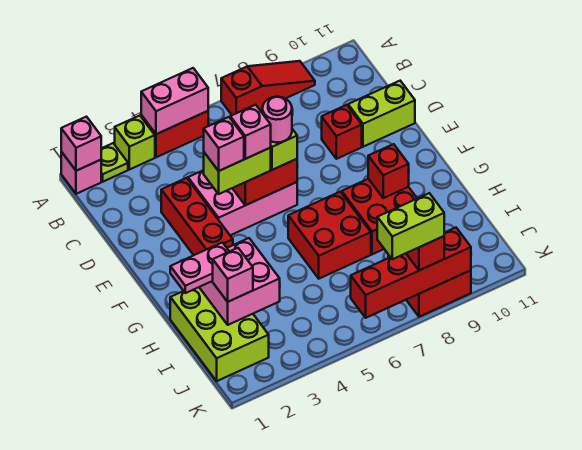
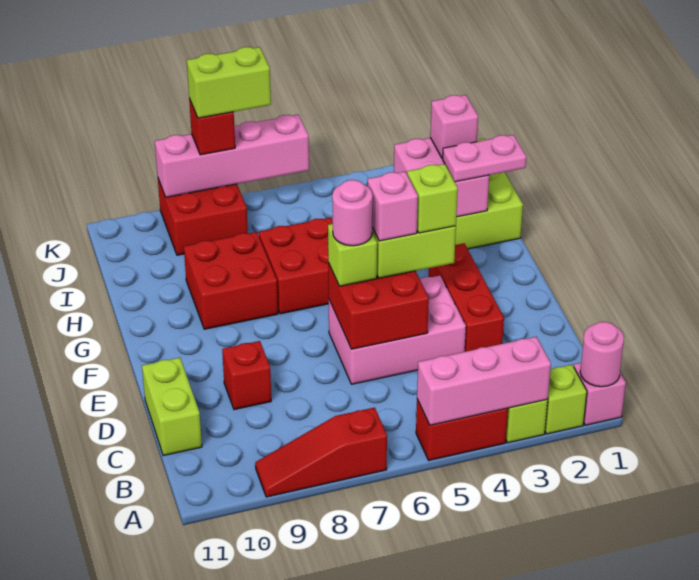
pink 1x1 brick [61,117,101,171] -> pink 1x1 round brick [580,322,624,387]
lime 1x1 plate [101,143,128,182] -> lime 1x1 brick [545,365,587,434]
pink 1x2 brick [141,68,208,134] -> pink 1x3 brick [417,337,551,425]
lime 1x2 brick [348,81,415,147] -> lime 1x2 brick turned to [142,358,202,456]
pink 1x1 brick [204,117,244,171] -> lime 1x1 brick [407,164,458,233]
red 1x1 brick [368,144,409,198] -> none
red 1x4 brick [351,228,471,318] -> pink 1x4 brick [155,114,309,197]

